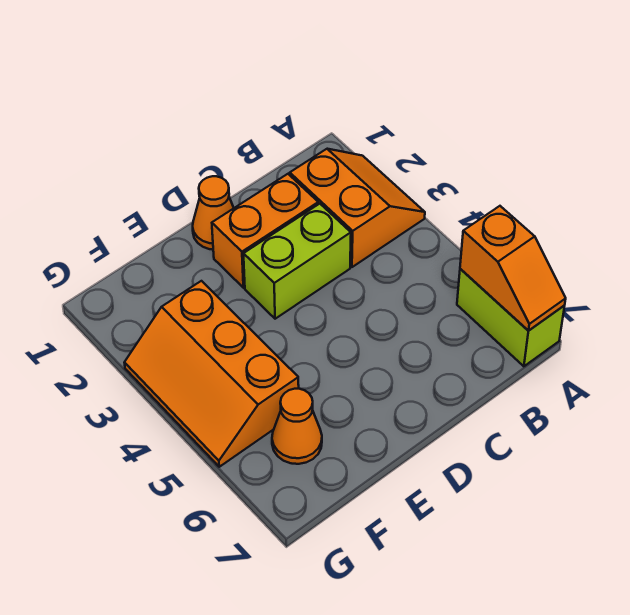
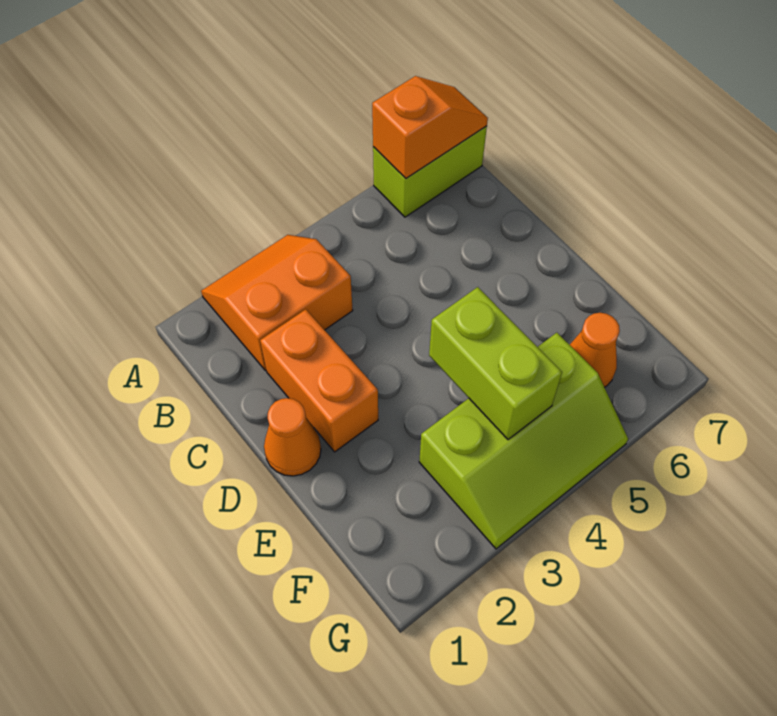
lime 1x2 brick [244,204,351,319] -> lime 1x2 brick moved to [429,287,562,440]
orange 2x3 slope [124,281,299,467] -> lime 2x3 slope [419,333,628,549]

